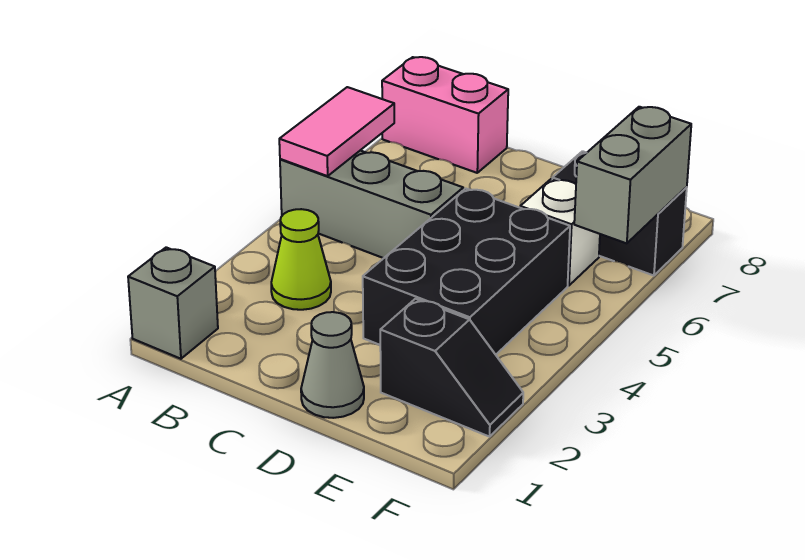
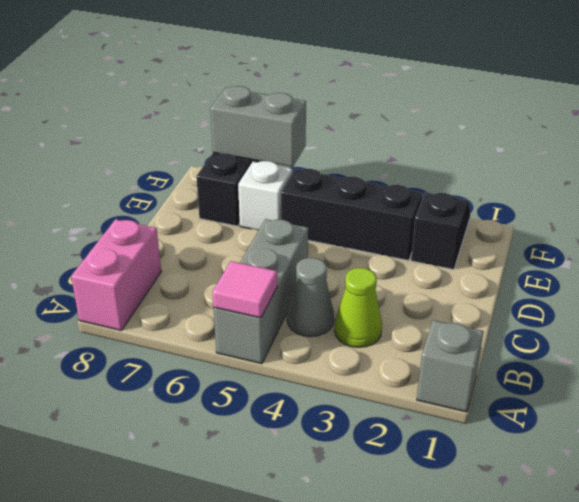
pink 1x2 tile [279,87,394,176] -> pink 1x1 tile [213,261,277,318]
grey 1x1 cone [301,312,364,418] -> grey 1x1 cone moved to [287,258,334,337]
black 2x3 brick [363,189,570,355] -> black 1x3 brick [281,169,422,260]

